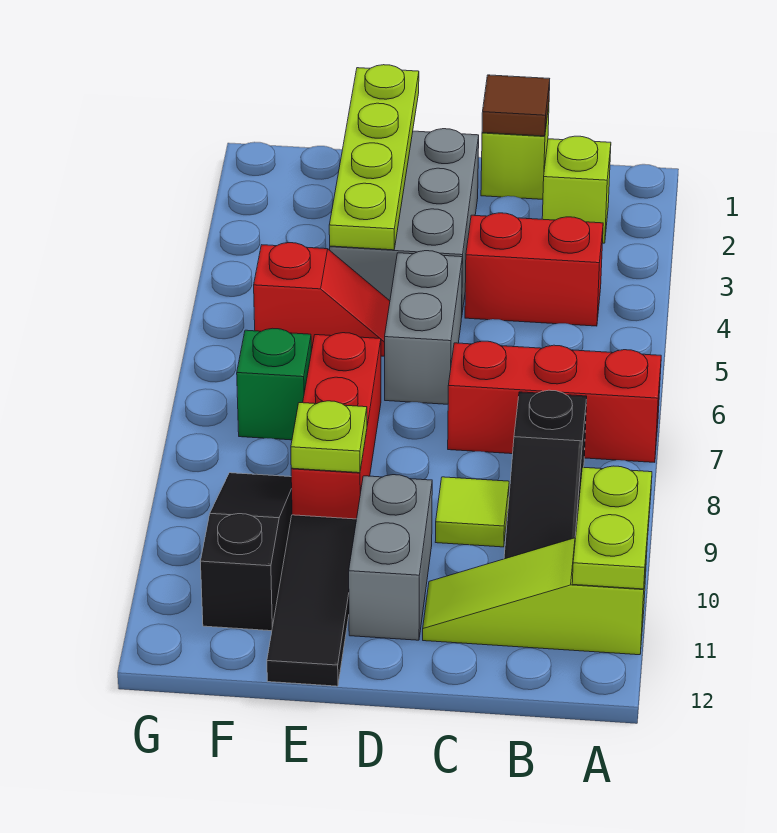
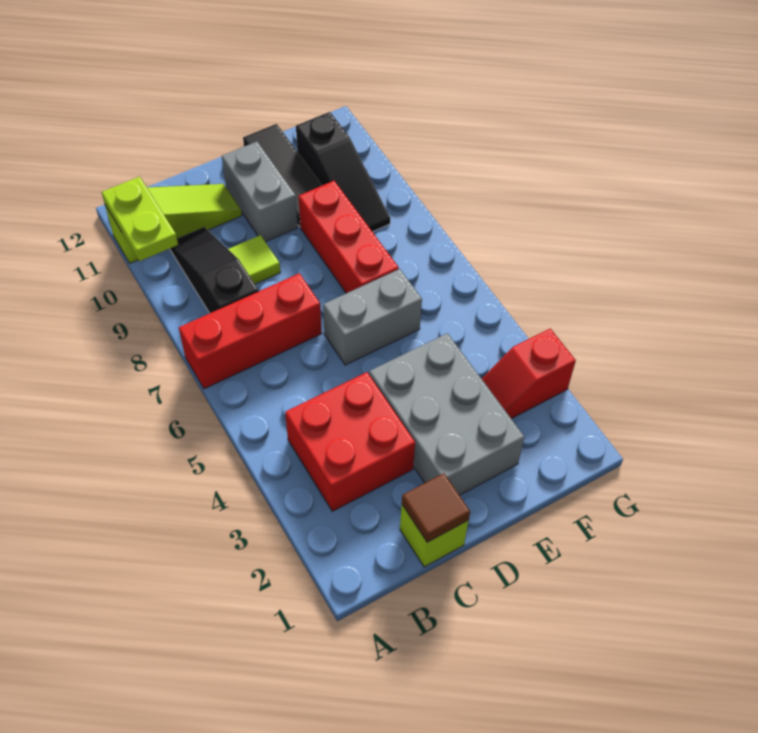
lime 1x1 brick [542,136,611,243] -> none
red 1x2 brick [465,213,603,326] -> red 2x2 brick [285,372,415,511]
grey 1x2 brick [385,251,462,404] -> grey 1x2 brick turned to [323,269,422,365]
lime 1x4 plate [329,65,419,250] -> none
red 1x2 slope [254,243,390,356] -> red 1x2 slope moved to [482,329,576,419]
lime 1x1 plate [291,401,367,473] -> none
green 1x1 brick [237,328,311,440] -> none

